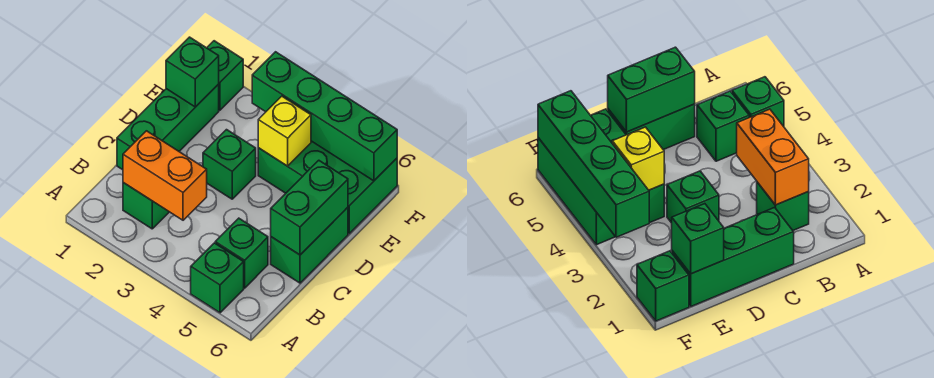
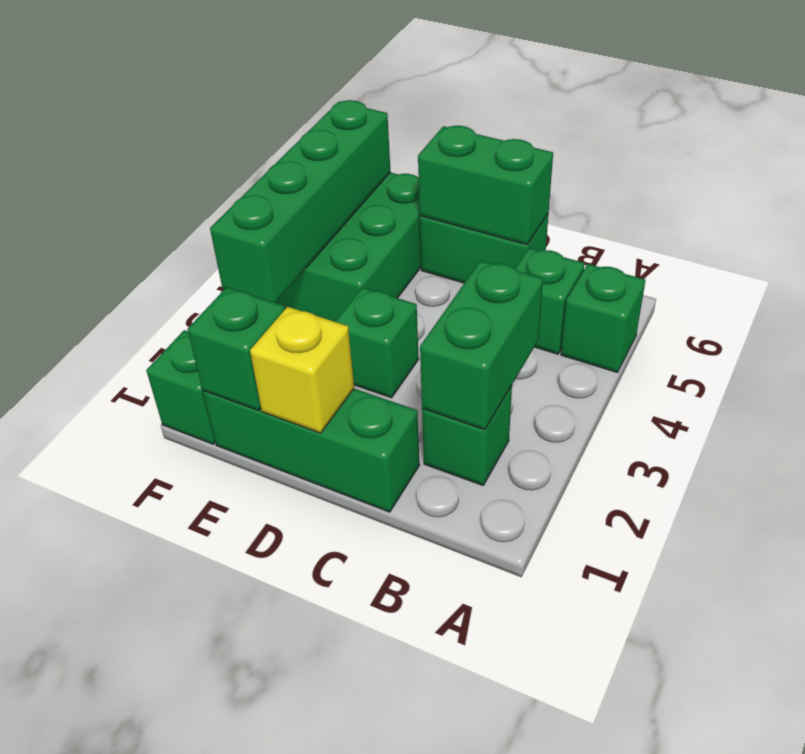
orange 1x2 brick [123,131,207,220] -> green 1x2 brick [420,261,543,430]
yellow 1x1 brick [258,96,311,166] -> yellow 1x1 brick moved to [250,307,354,433]

